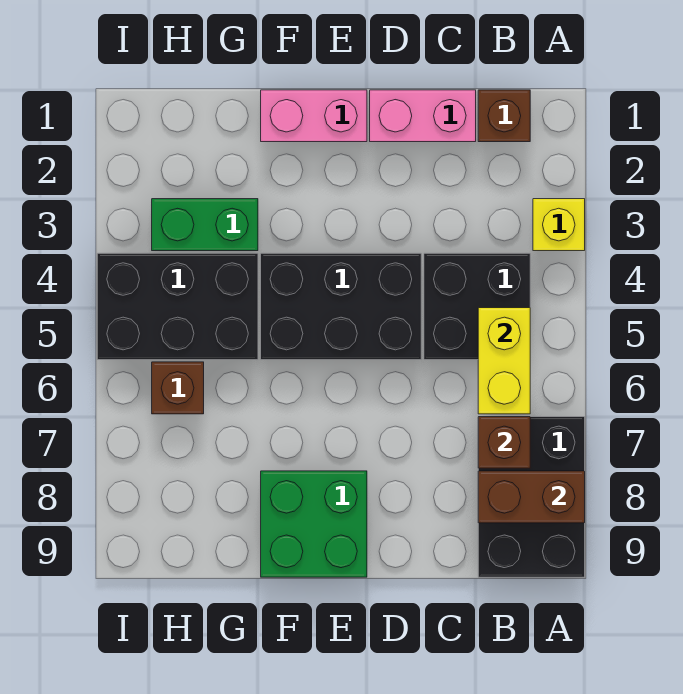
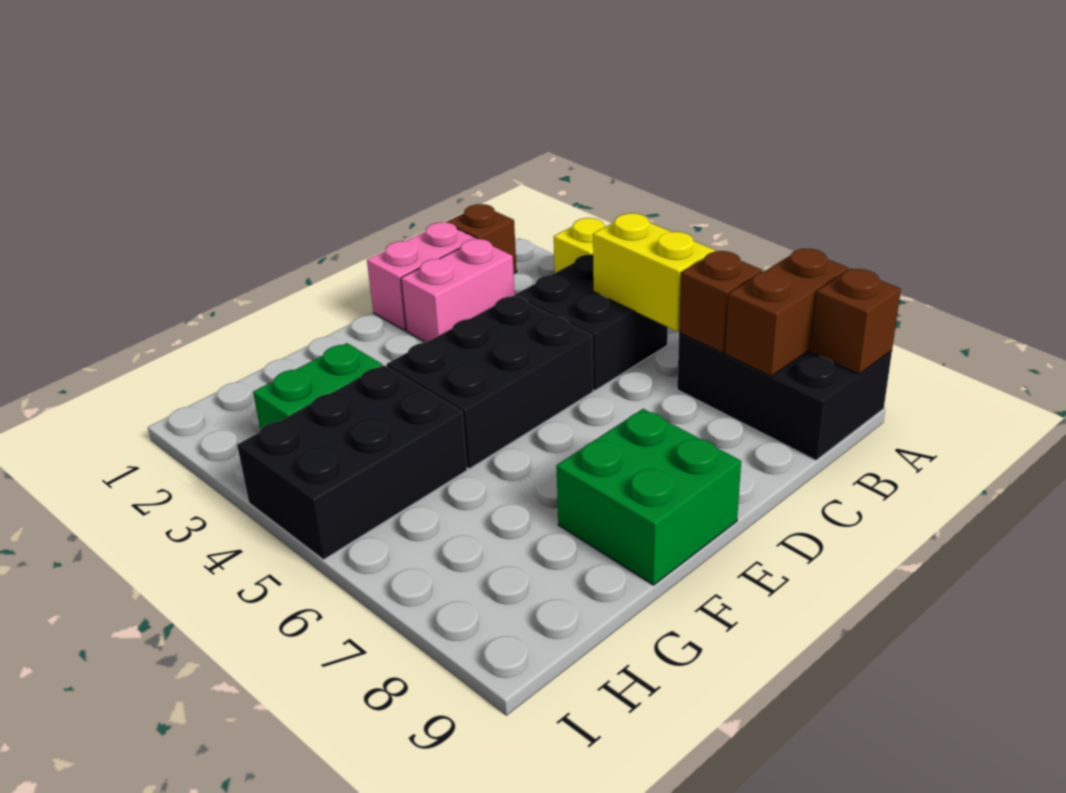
pink 1x2 brick [261,90,367,142] -> pink 1x2 brick moved to [401,239,515,343]
brown 1x1 brick [152,362,204,414] -> brown 1x1 brick moved to [811,269,901,374]

